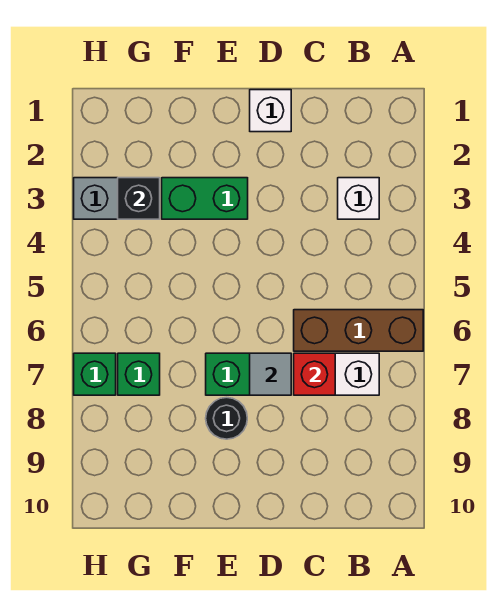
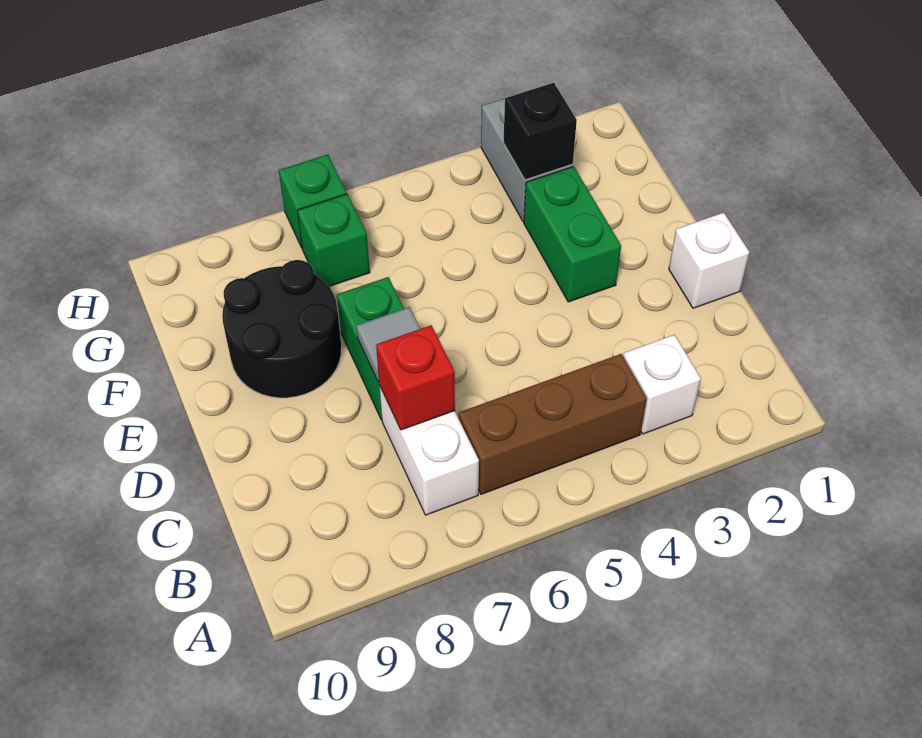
brown 1x3 brick [294,310,423,351] -> brown 1x3 brick turned to [459,354,647,494]
black 1x1 round brick [206,397,247,439] -> black 2x2 round brick [222,260,342,398]

